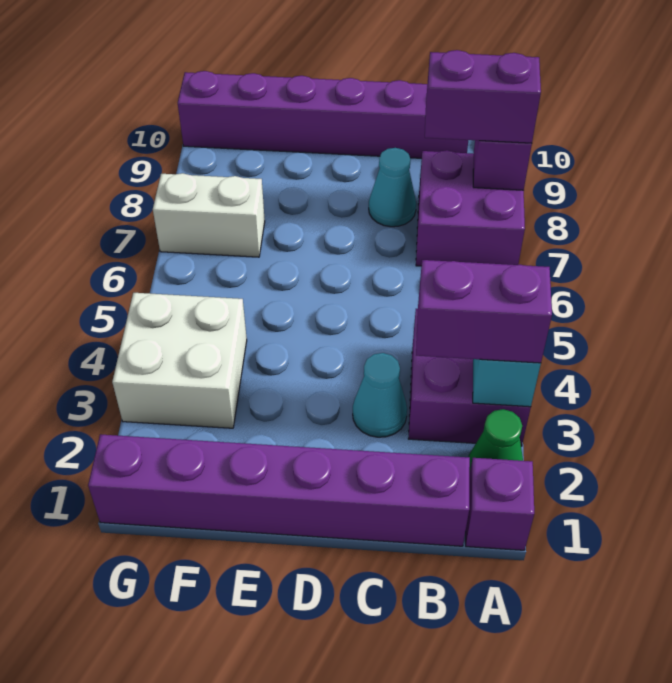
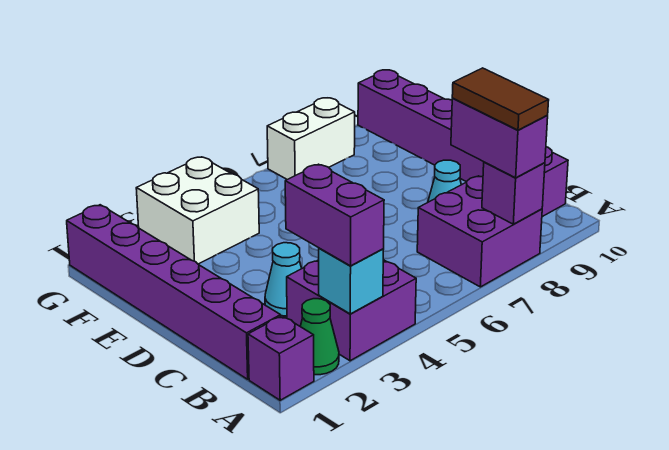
none -> brown 1x2 tile [452,68,549,130]
white 1x2 brick [153,173,265,257] -> white 1x2 brick turned to [267,98,355,180]

